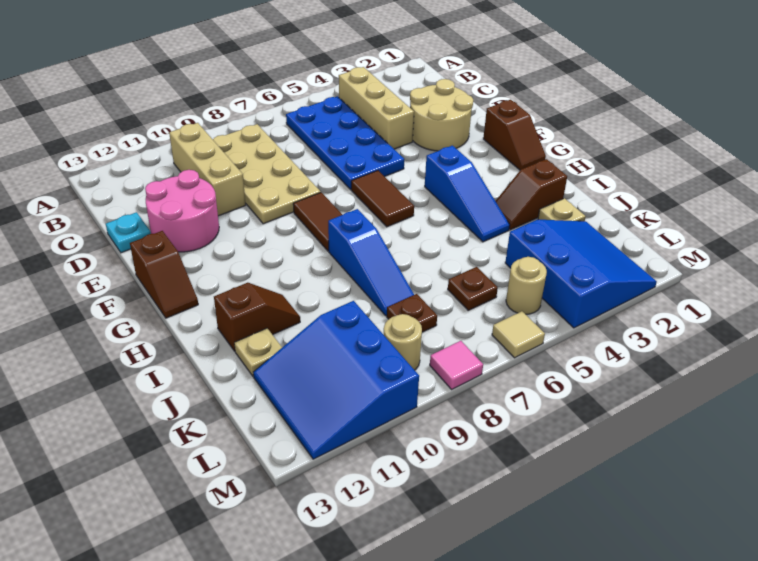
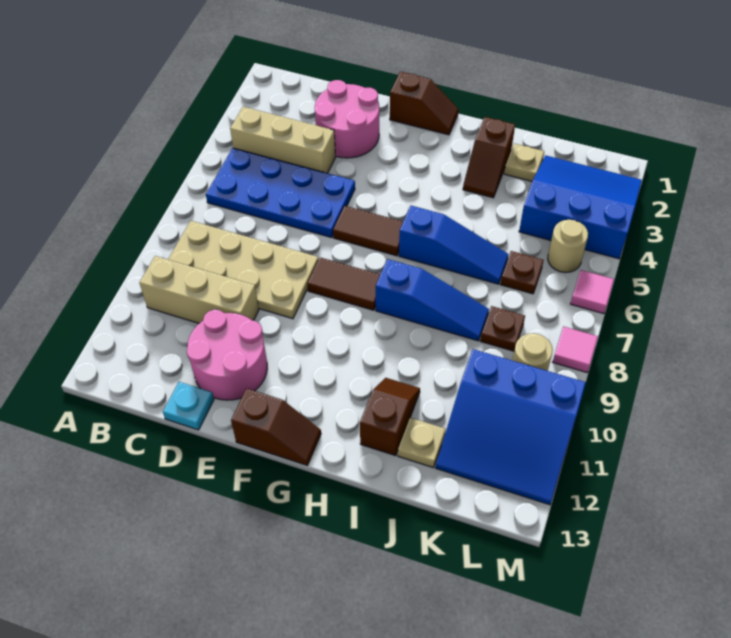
tan 2x2 round brick [410,79,473,151] -> pink 2x2 round brick [315,80,379,158]
blue 1x3 slope [425,146,510,242] -> blue 1x3 slope moved to [399,206,508,284]
tan 1x1 tile [492,311,545,358] -> pink 1x1 tile [570,270,614,314]

